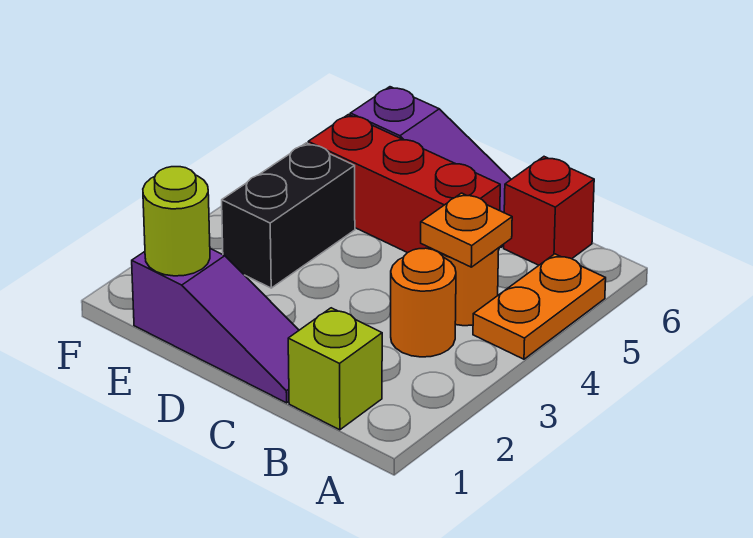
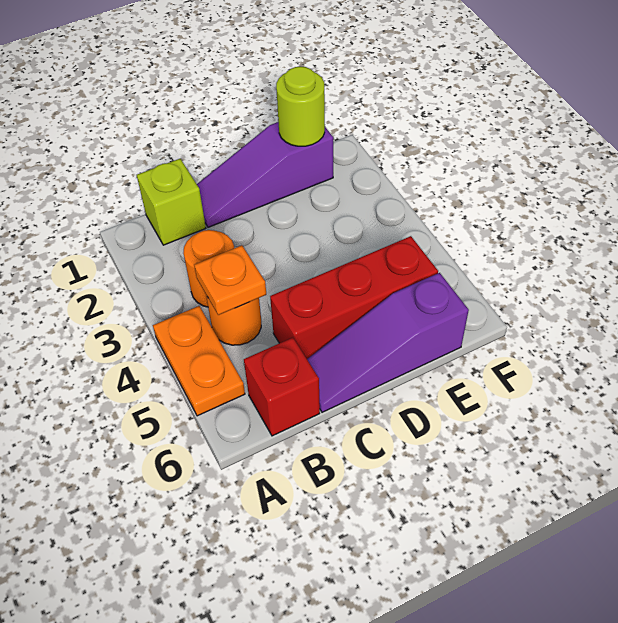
black 1x2 brick [222,143,355,288] -> none

